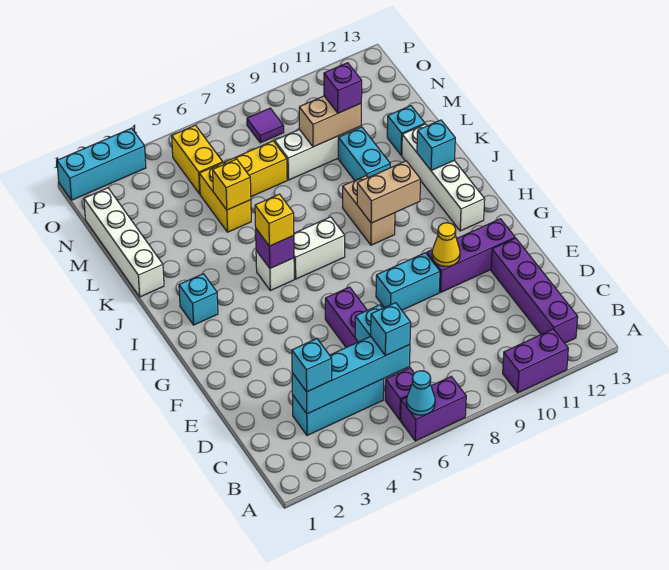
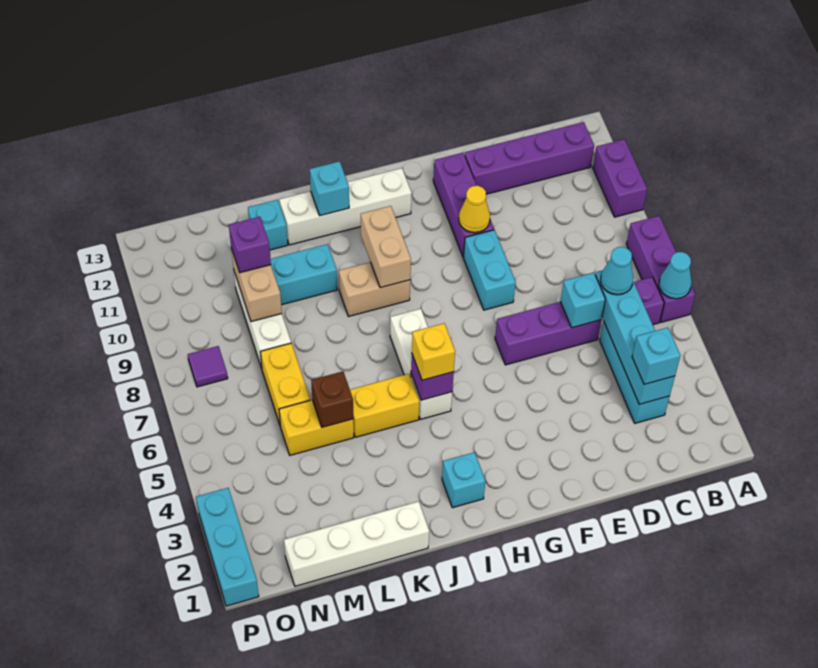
purple 1x2 brick [401,377,466,441] -> purple 1x3 brick [626,216,695,322]
cyan 1x1 brick [371,303,411,356] -> cyan 1x1 cone [600,247,634,295]
yellow 1x1 brick [213,159,251,210] -> brown 1x1 brick [311,371,353,427]
yellow 1x2 brick [172,125,223,194] -> yellow 1x2 brick moved to [350,374,419,437]

